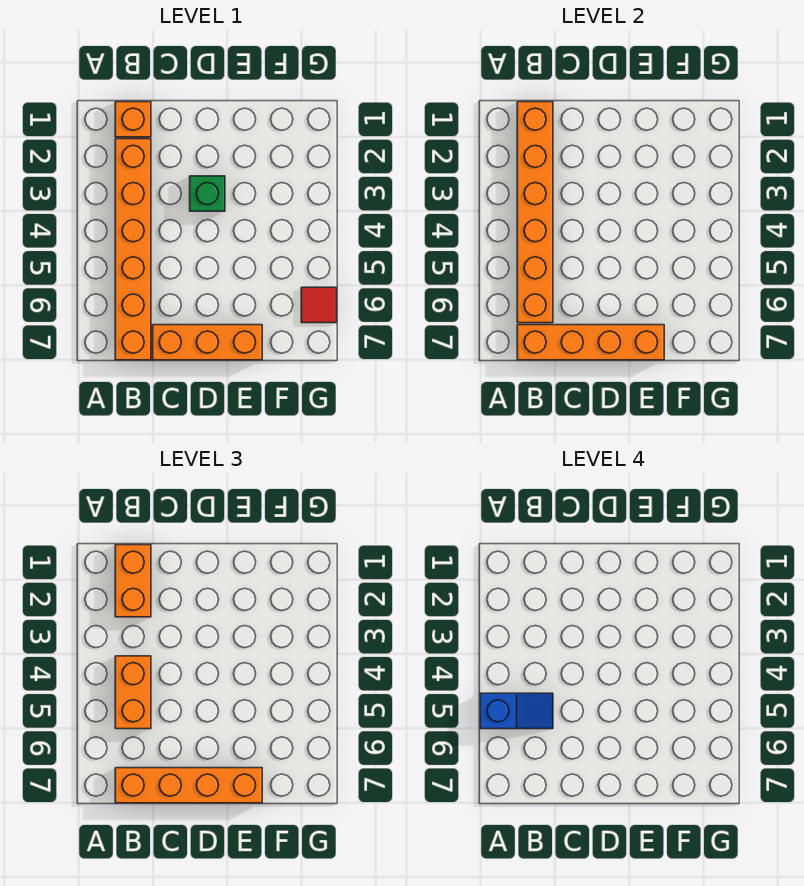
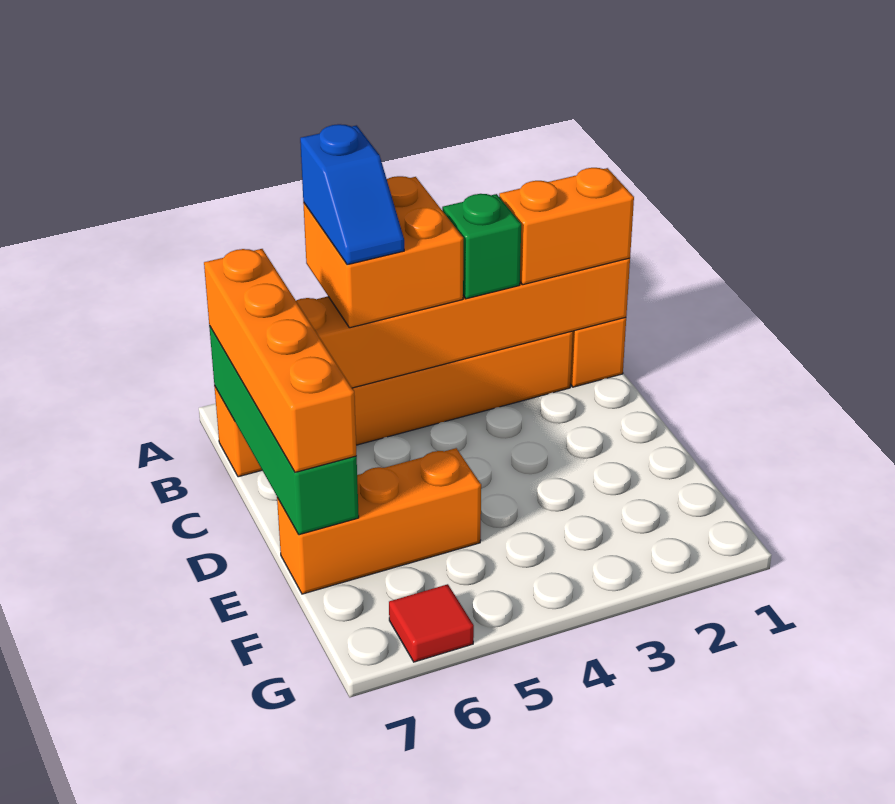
orange 1x2 brick [115,656,151,729] -> orange 2x2 brick [303,176,463,328]
orange 1x4 brick [517,325,664,360] -> green 1x4 brick [209,326,359,535]
orange 1x3 brick [153,325,262,360] -> orange 1x3 brick turned to [277,448,481,594]
green 1x1 brick [190,176,225,211] -> green 1x1 brick moved to [442,194,521,299]

